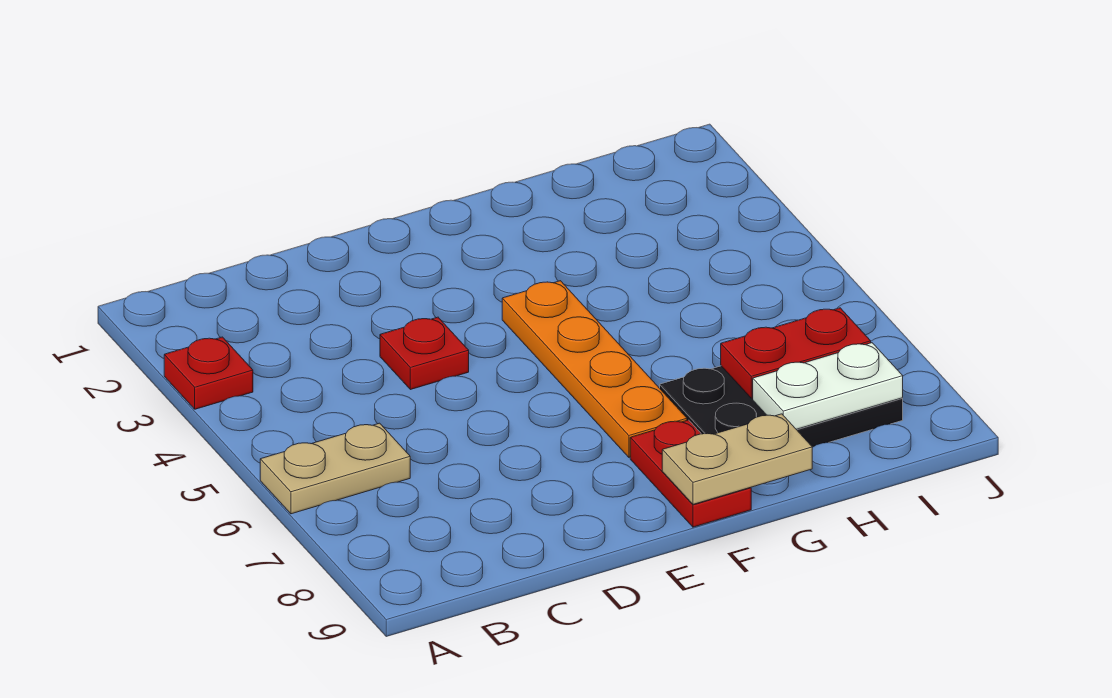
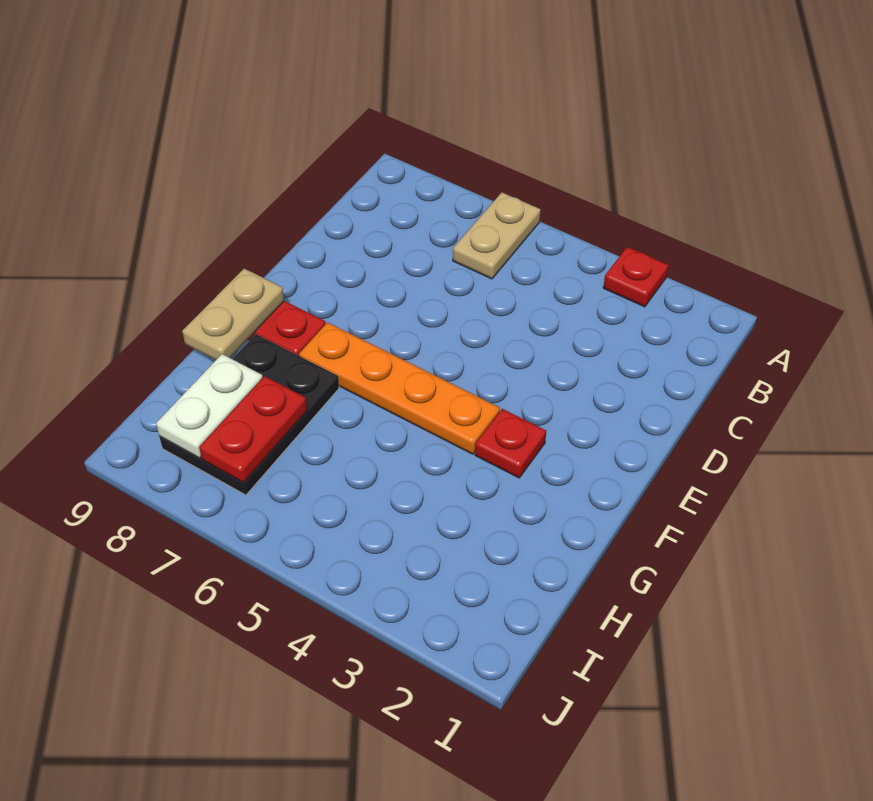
red 1x1 plate [380,317,469,390] -> red 1x1 plate moved to [475,409,546,478]

